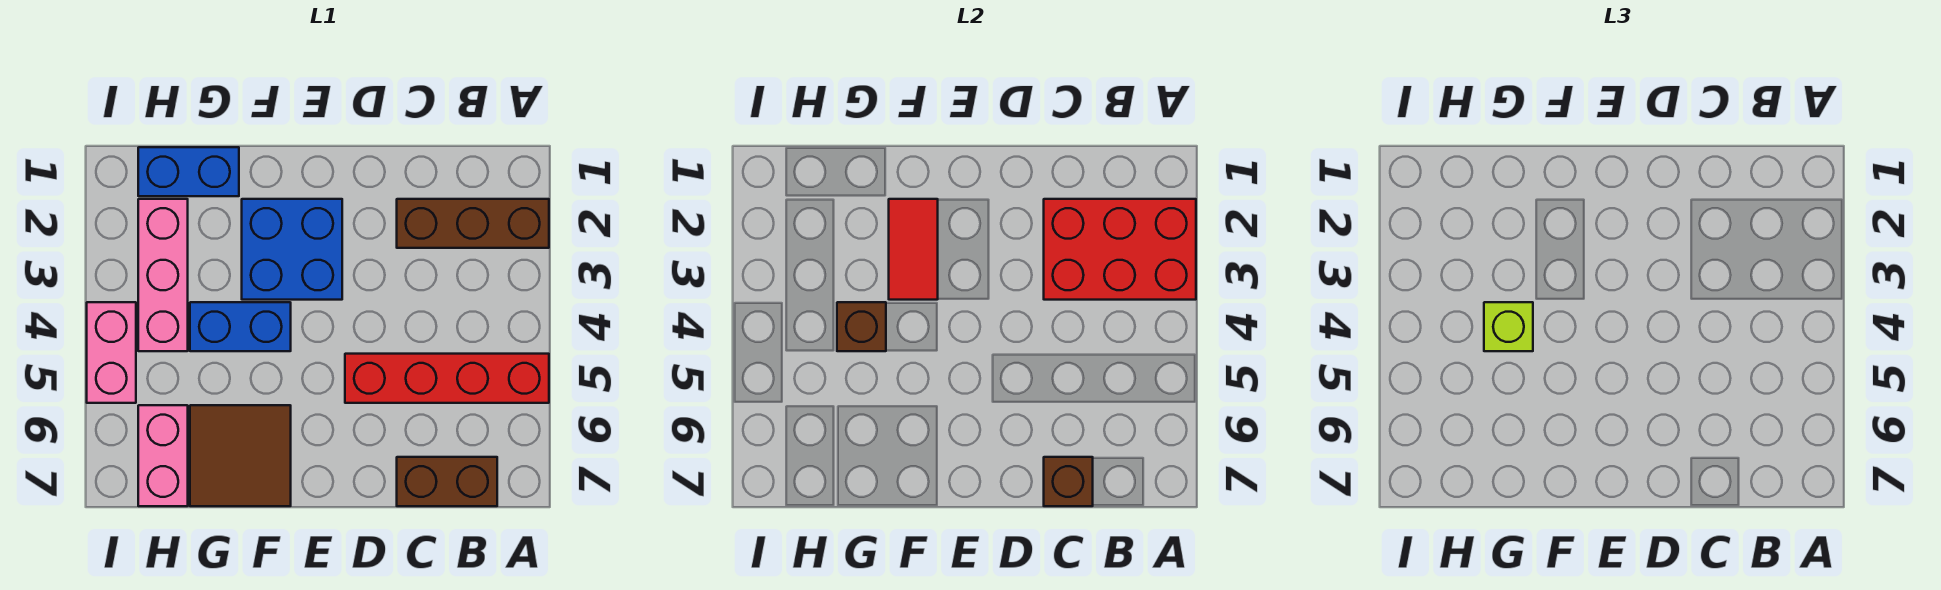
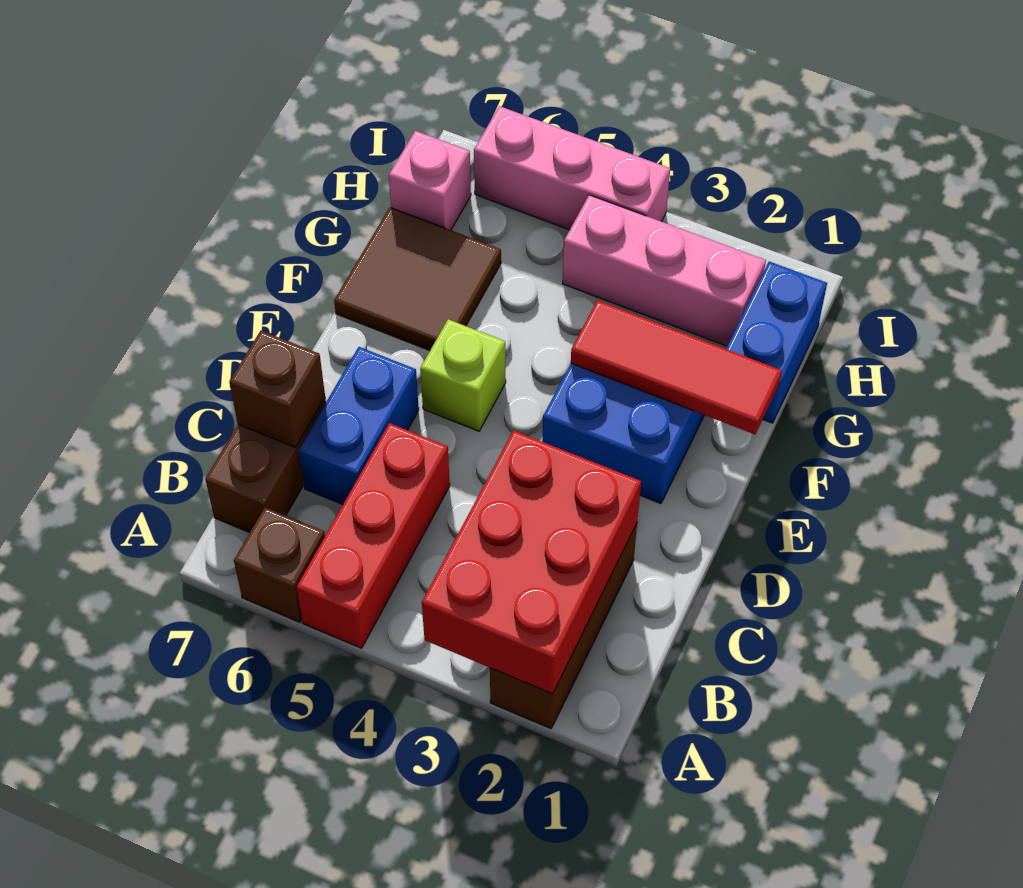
red 1x4 brick [345,354,549,403] -> red 1x3 brick [297,423,450,648]
red 1x2 tile [889,199,938,300] -> red 1x3 tile [571,300,782,434]
blue 1x2 brick [190,302,291,351] -> blue 1x2 brick moved to [299,347,419,505]
brown 1x1 brick [837,302,886,351] -> brown 1x1 brick moved to [234,507,325,622]
lime 1x1 brick [1484,302,1533,351] -> lime 1x1 brick moved to [420,319,506,431]
pink 1x2 brick [138,405,188,506] -> pink 1x1 brick [389,131,471,230]
pink 1x2 brick [87,302,136,403] -> pink 1x3 brick [474,106,670,230]

